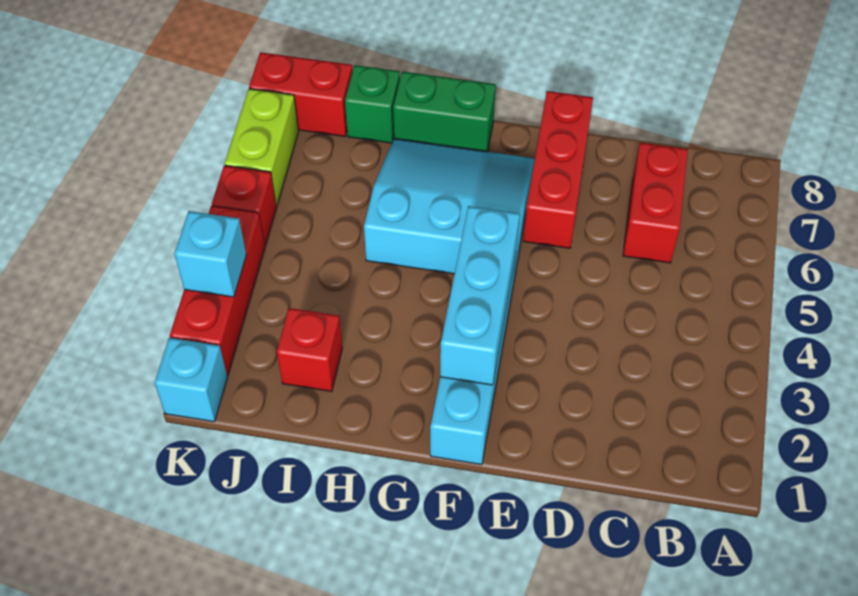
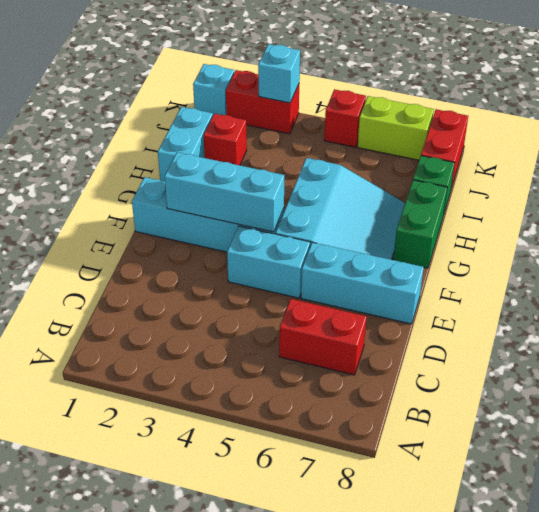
none -> cyan 1x2 brick [227,226,310,298]
red 1x3 brick [523,91,593,248] -> cyan 1x3 brick [301,242,424,324]
none -> cyan 1x2 brick [158,107,213,181]
red 1x3 brick [170,206,265,375] -> red 1x2 brick [226,70,299,134]

